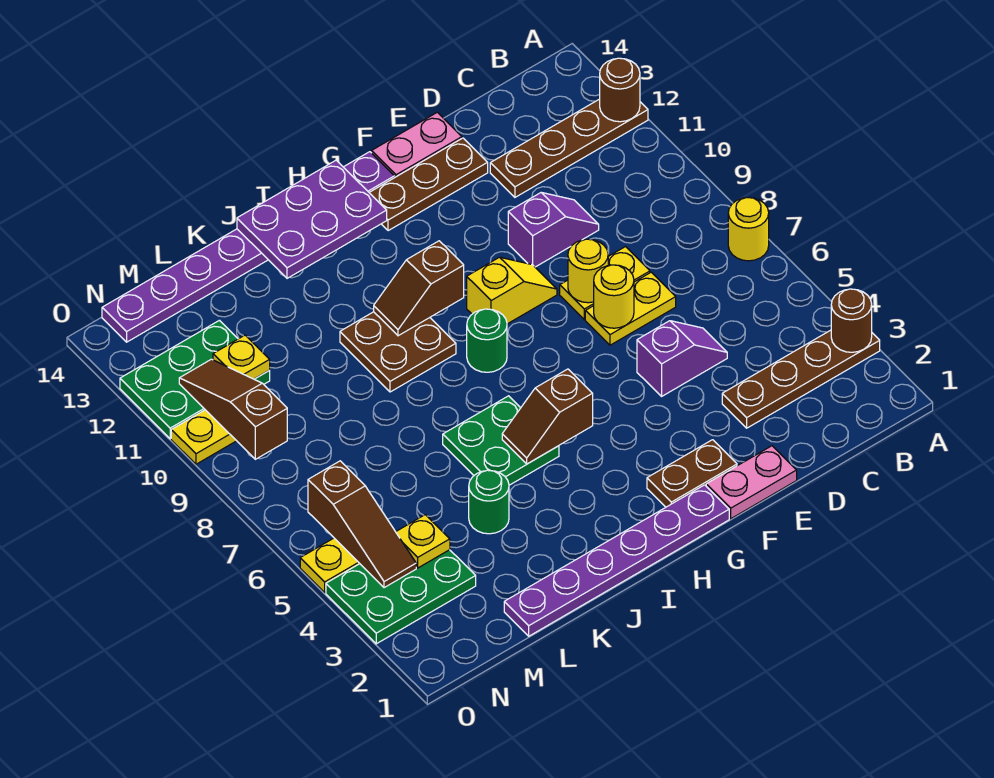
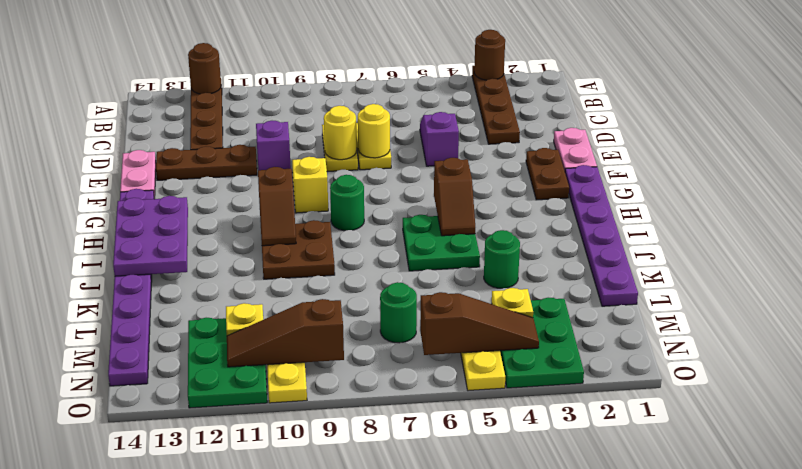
yellow 1x1 round brick [728,198,769,261] -> none
brown 1x3 plate [369,138,488,231] -> brown 1x3 plate turned to [156,145,257,180]
none -> green 1x1 round brick [380,282,417,343]

